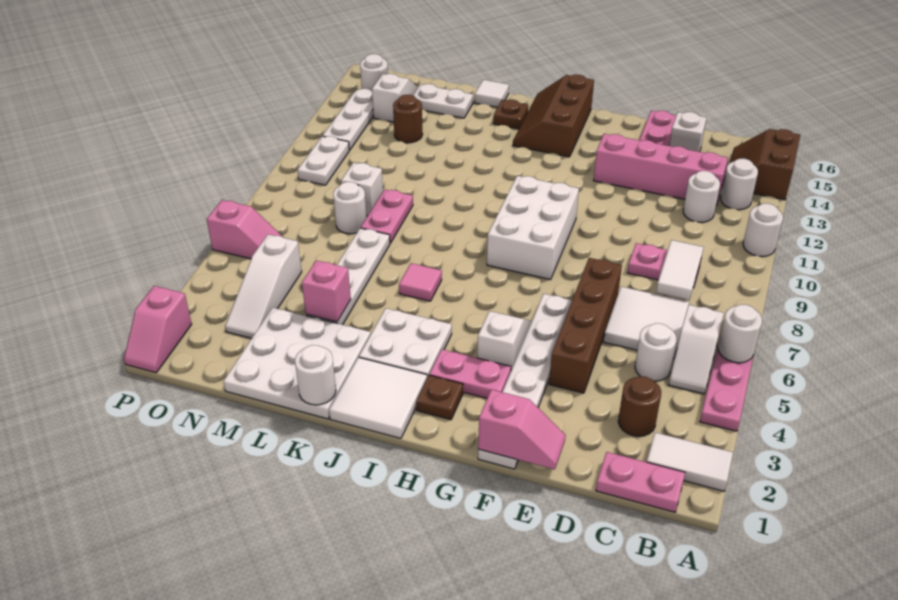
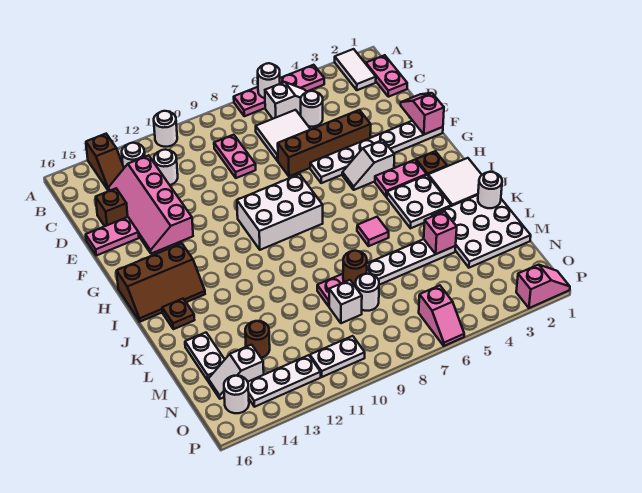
brown 2x2 slope [730,129,800,200] -> brown 1x2 slope [86,134,124,190]
brown 1x1 round brick [618,376,661,436] -> brown 1x1 round brick moved to [343,251,367,286]
white 1x2 tile [656,240,703,300] -> none
white 1x1 brick [669,112,706,152] -> brown 1x1 brick [96,189,128,226]
pink 1x2 plate [429,349,511,398] -> pink 1x2 plate turned to [375,160,427,197]
white 1x1 tile [475,80,509,107] -> none
white 1x3 slope [225,234,302,338] -> none
pink 1x2 slope [207,200,284,259] -> pink 1x2 slope turned to [419,285,464,346]

